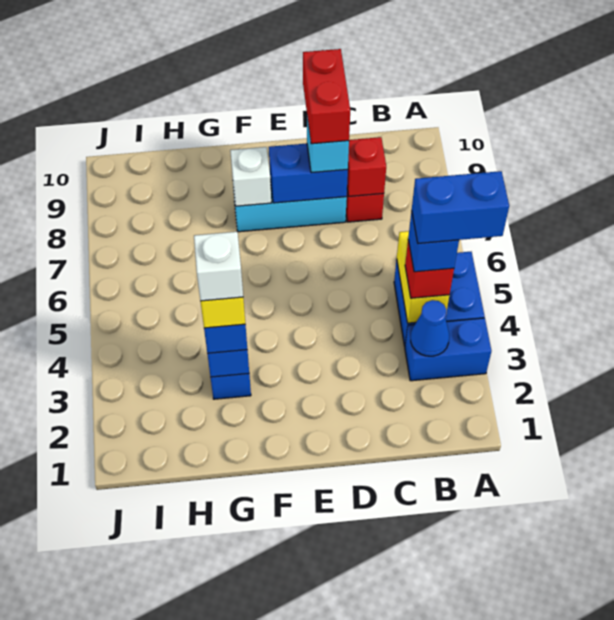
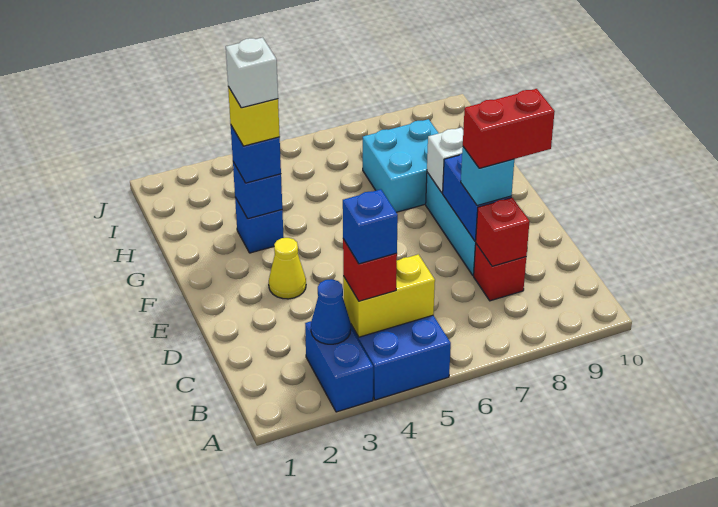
blue 1x2 brick [412,171,509,244] -> none
none -> yellow 1x1 cone [269,238,306,299]
none -> cyan 2x2 brick [363,119,439,212]

